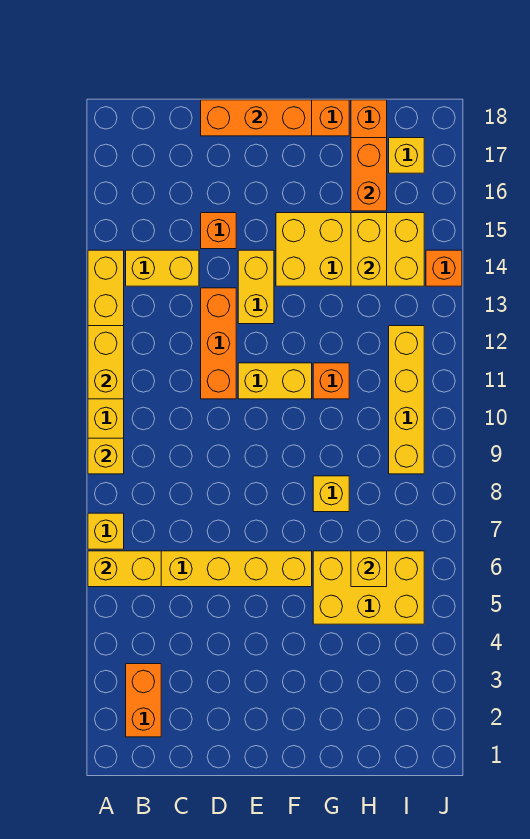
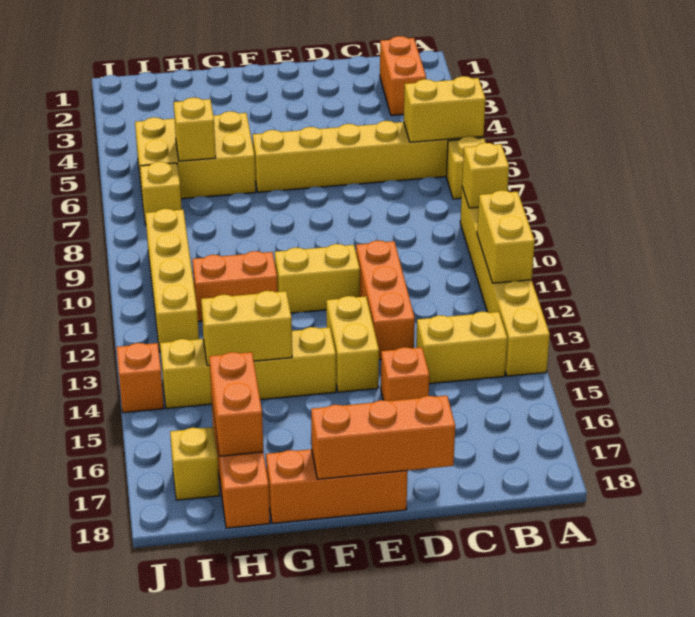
yellow 2x4 brick [276,213,424,286] -> yellow 1x4 brick [160,327,336,409]
yellow 1x1 brick [313,476,349,512] -> yellow 1x1 brick moved to [140,162,182,225]
orange 1x1 brick [313,363,349,399] -> orange 1x2 brick [192,251,278,321]
yellow 1x2 brick [351,213,387,286] -> yellow 1x2 brick turned to [201,291,292,365]

